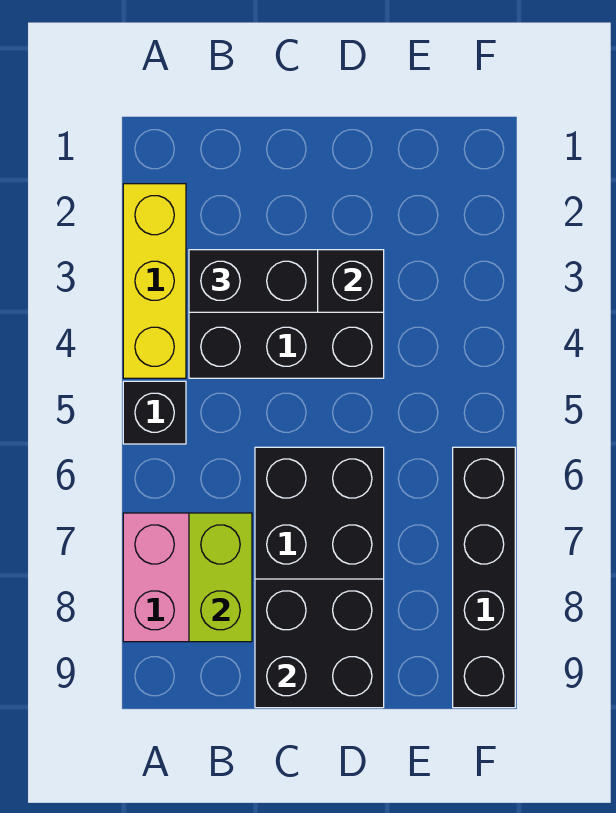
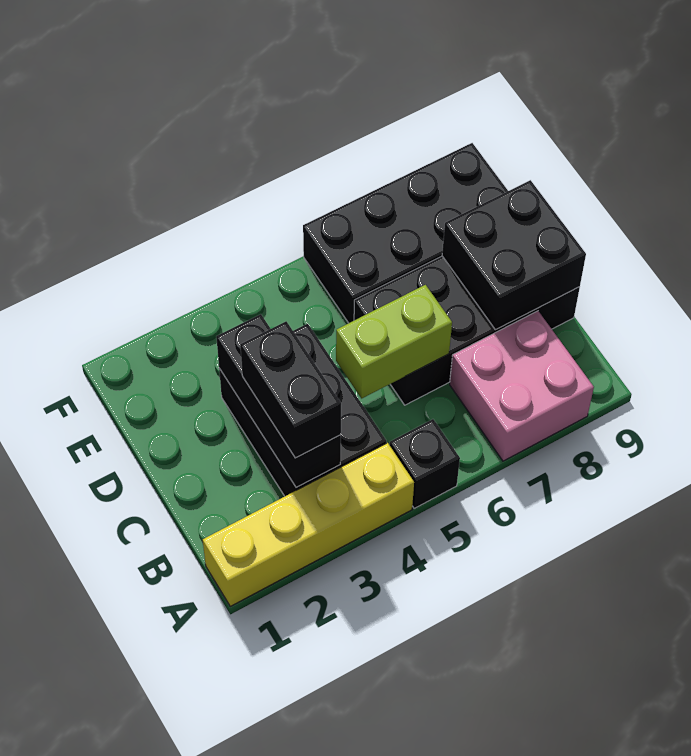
yellow 1x3 brick [123,184,186,378] -> yellow 1x4 brick [203,443,414,606]
lime 1x2 brick [189,513,252,642] -> lime 1x2 brick moved to [336,285,452,399]
black 1x4 brick [453,447,515,708] -> black 2x4 brick [303,143,508,323]

